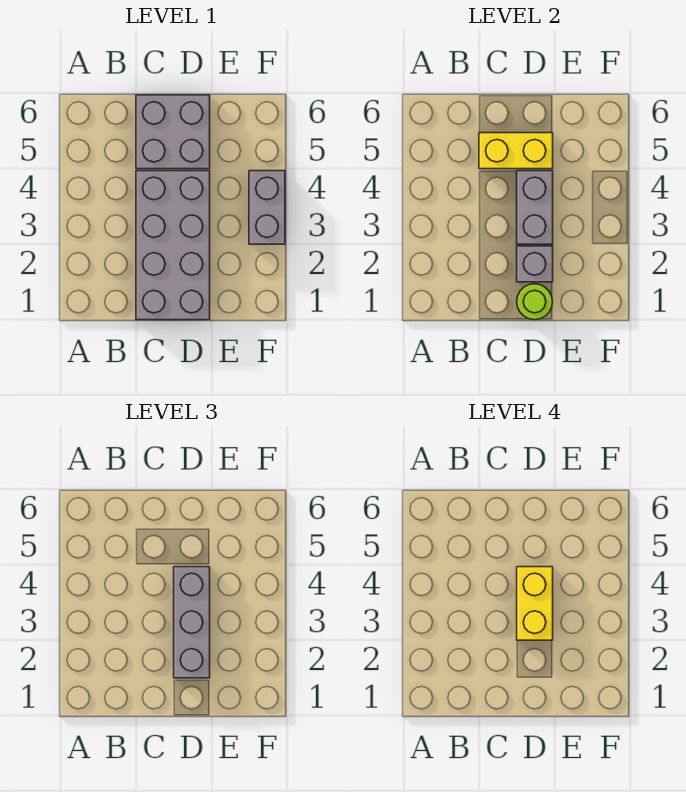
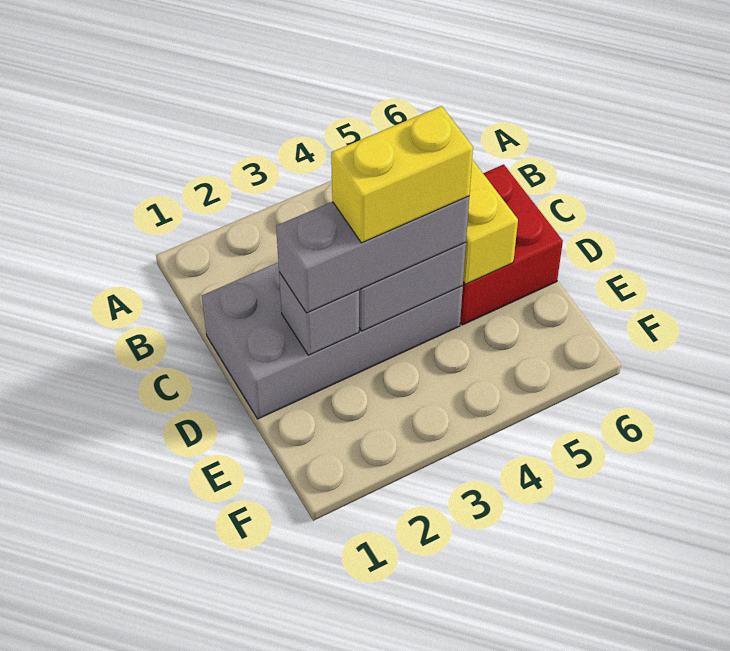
grey 2x2 brick [136,95,210,169] -> red 2x2 brick [460,164,563,325]
lime 1x1 round brick [517,284,553,320] -> none
grey 1x2 brick [249,171,285,244] -> none

